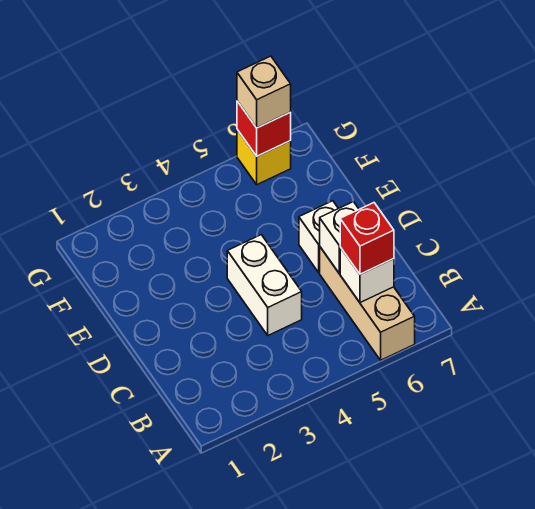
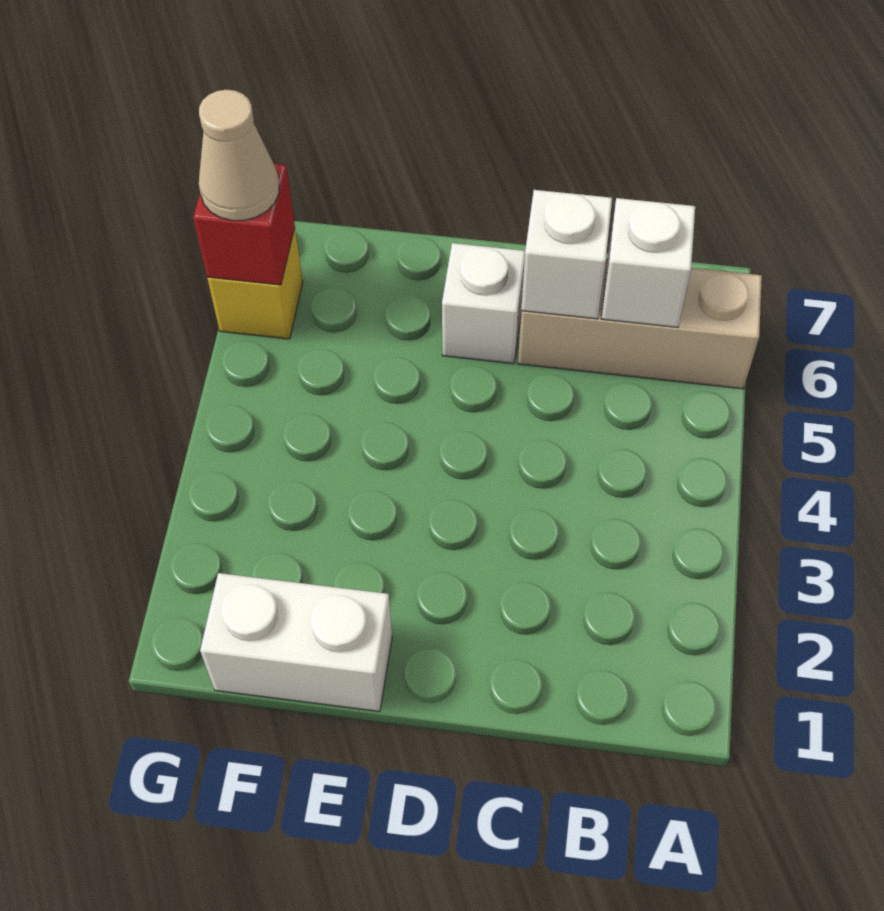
red 1x1 brick [340,203,394,274] -> none
white 1x2 brick [227,235,302,335] -> white 1x2 brick moved to [200,573,392,712]
tan 1x1 brick [237,56,291,128] -> tan 1x1 cone [199,90,279,221]

